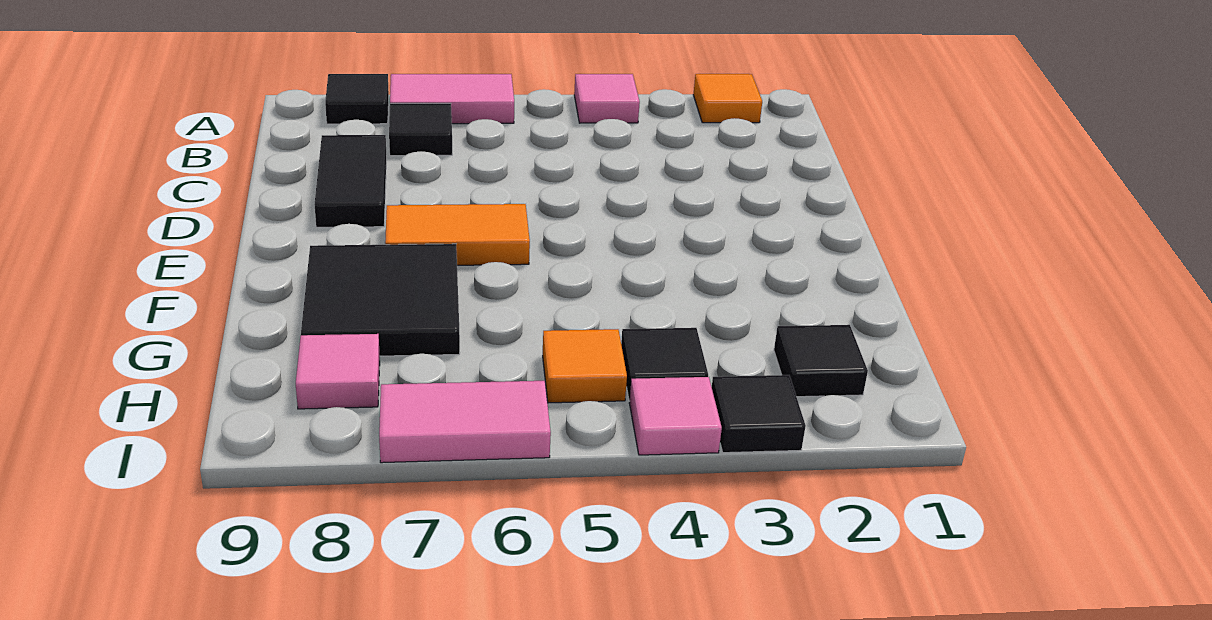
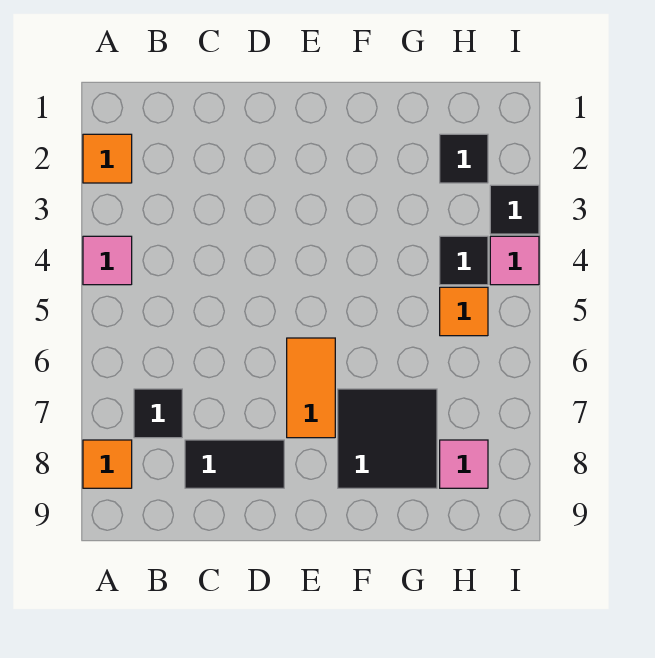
pink 1x2 tile [390,74,514,124] -> none
black 1x1 tile [325,74,389,124] -> orange 1x1 tile [83,440,132,488]
pink 1x2 tile [379,381,551,463] -> none

